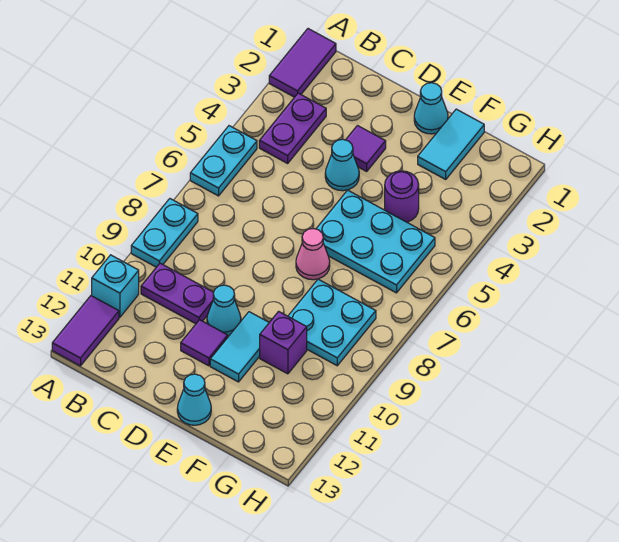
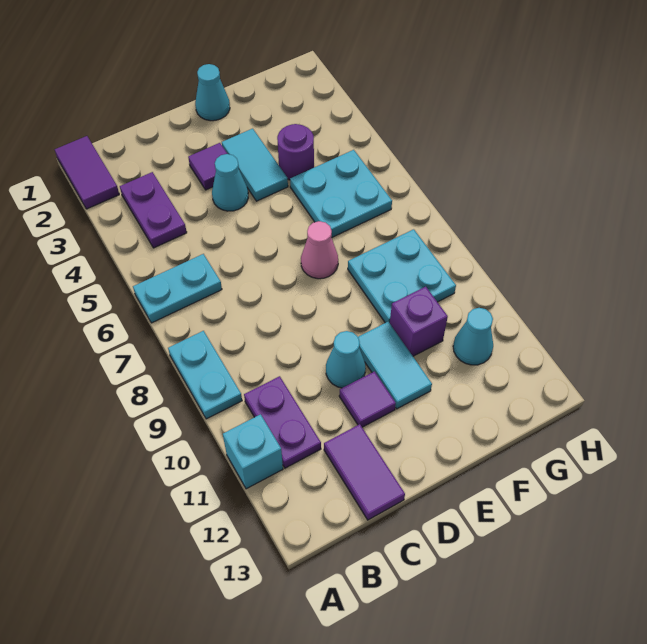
cyan 1x2 plate [190,126,257,196] -> cyan 1x2 plate turned to [133,254,222,323]
purple 1x2 tile [52,296,119,366] -> purple 1x2 tile moved to [324,424,405,520]
purple 1x2 plate [141,263,214,324] -> purple 1x2 plate turned to [244,376,321,468]
cyan 2x3 plate [316,190,435,293] -> cyan 2x2 plate [290,150,392,238]
cyan 1x1 cone [177,374,211,425] -> cyan 1x1 cone moved to [453,308,493,365]
cyan 1x2 tile [418,109,484,179] -> cyan 1x2 tile moved to [222,129,288,201]

